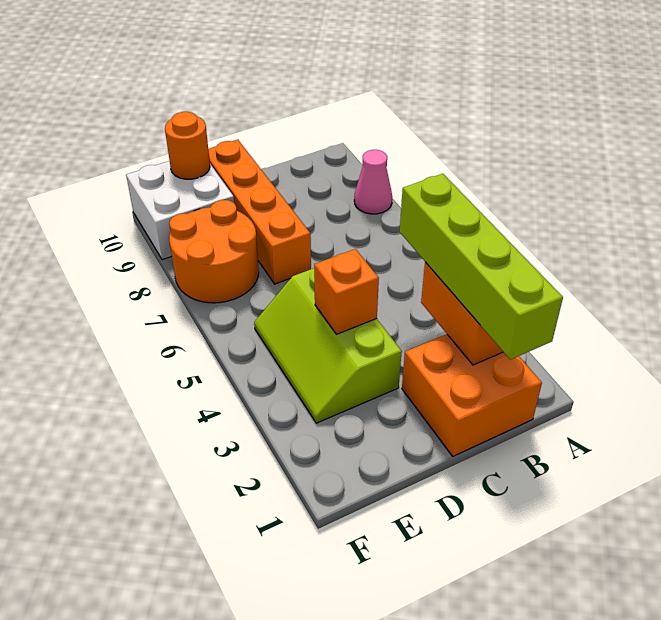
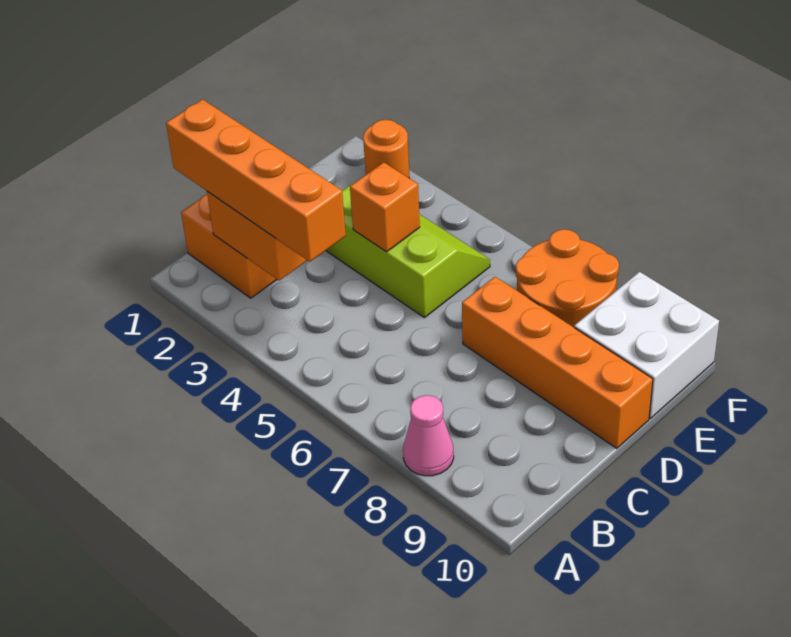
lime 1x4 brick [400,174,563,360] -> orange 1x4 brick [166,99,346,262]
orange 1x1 round brick [165,112,210,179] -> orange 1x1 round brick moved to [363,120,409,178]

